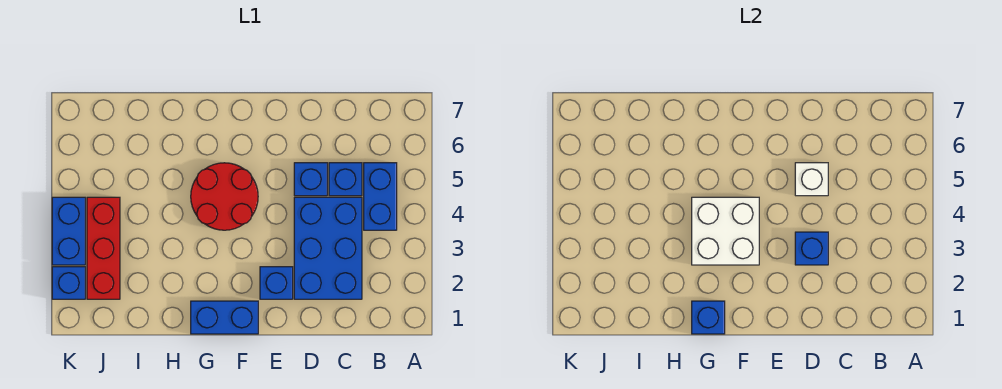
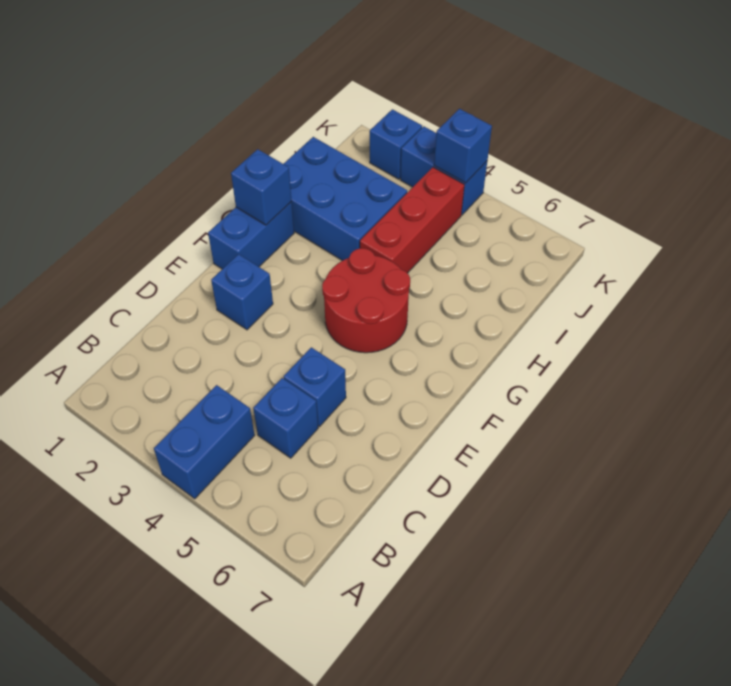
blue 1x2 brick [364,163,397,230] -> blue 1x2 brick turned to [154,385,255,499]
blue 2x3 brick [294,197,362,299] -> blue 2x3 brick moved to [284,137,407,261]
blue 1x1 brick [795,232,828,265] -> blue 1x1 brick moved to [434,109,492,183]
white 1x1 brick [795,163,828,196] -> none
white 2x2 brick [692,197,759,265] -> none
red 1x3 brick [87,197,120,299] -> red 1x3 brick turned to [360,167,464,273]

